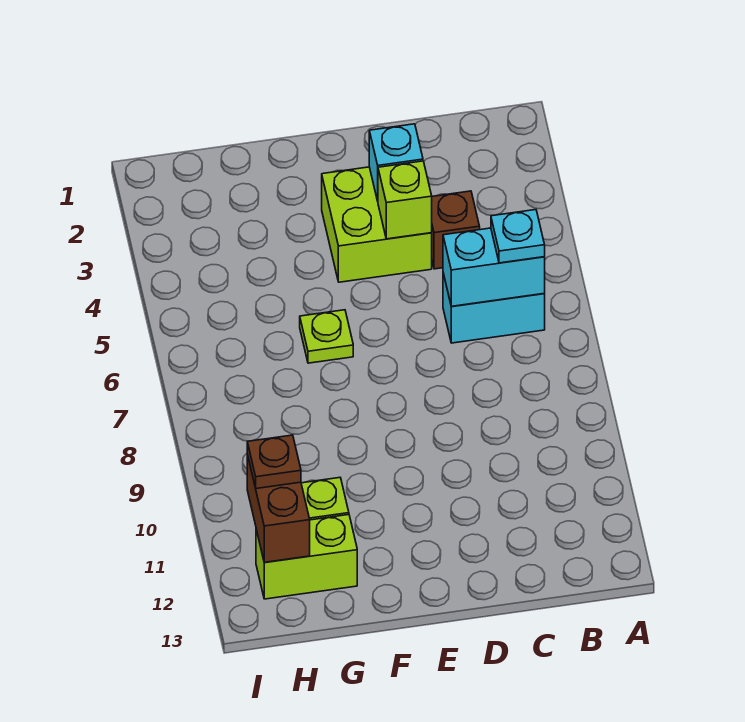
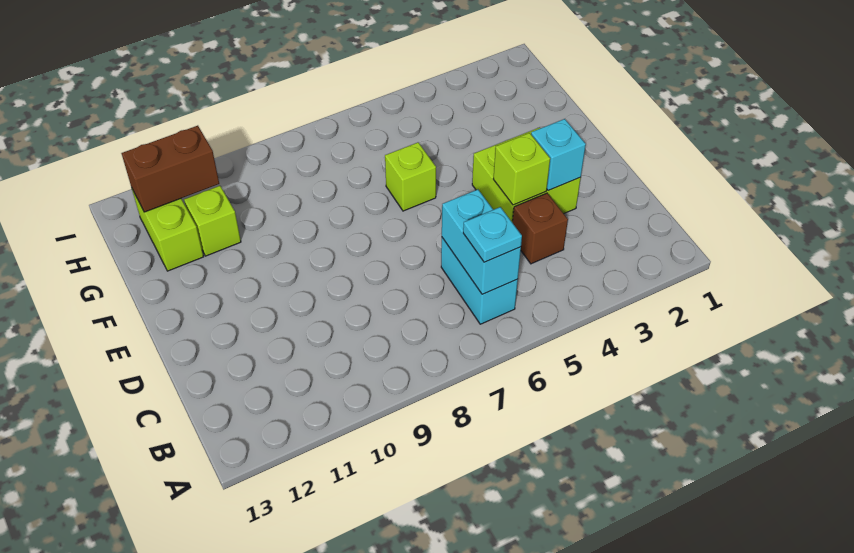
lime 1x1 plate [300,310,353,363] -> lime 1x1 brick [385,143,436,211]
brown 1x1 plate [247,435,301,489] -> none

